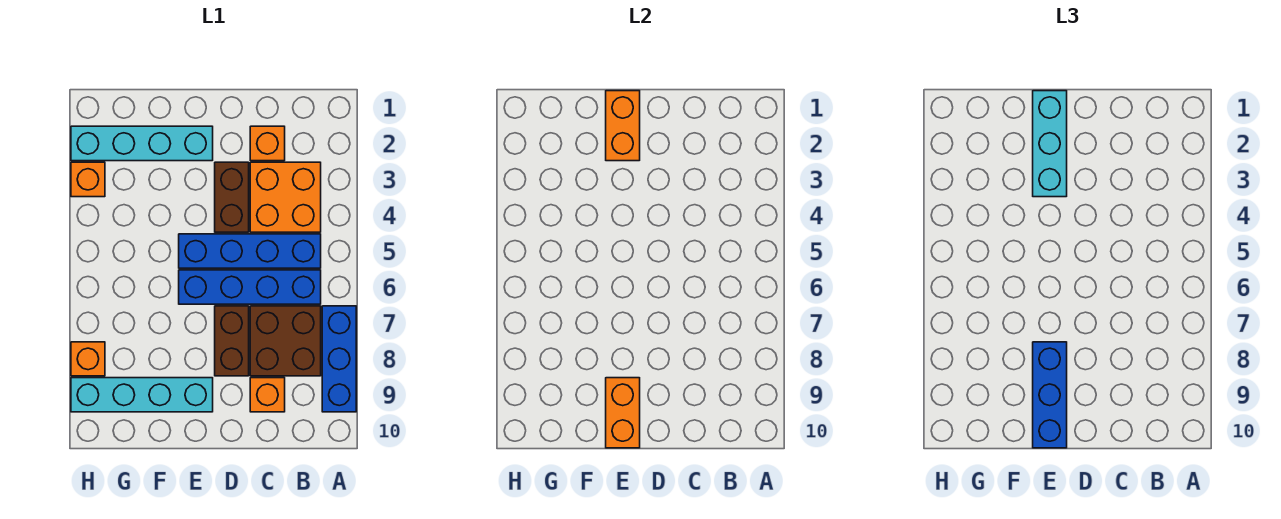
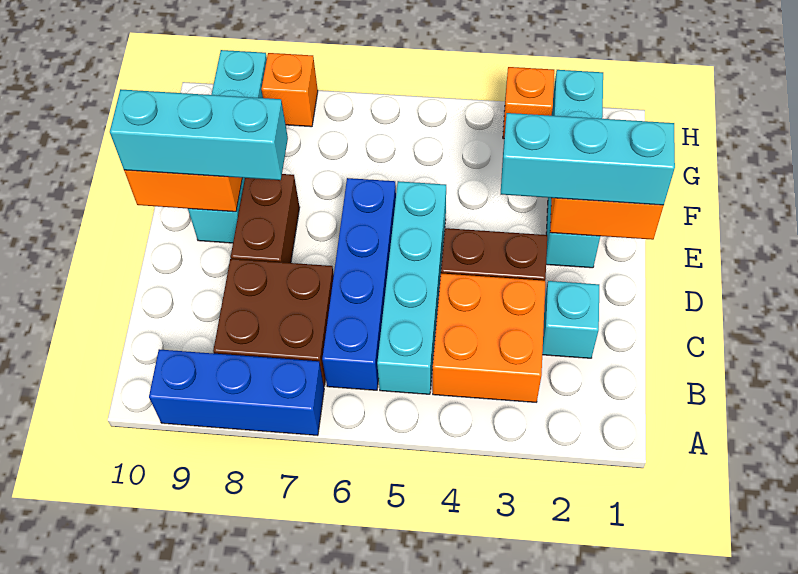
blue 1x4 brick [179,234,321,268] -> cyan 1x4 brick [377,181,446,394]
orange 1x1 brick [250,126,285,161] -> cyan 1x1 brick [542,281,599,358]
orange 1x1 brick [250,378,285,412] -> none
brown 1x2 brick [215,306,249,376] -> brown 1x2 brick turned to [231,174,300,263]
blue 1x3 brick [1033,342,1067,448] -> cyan 1x3 brick [110,89,288,180]

